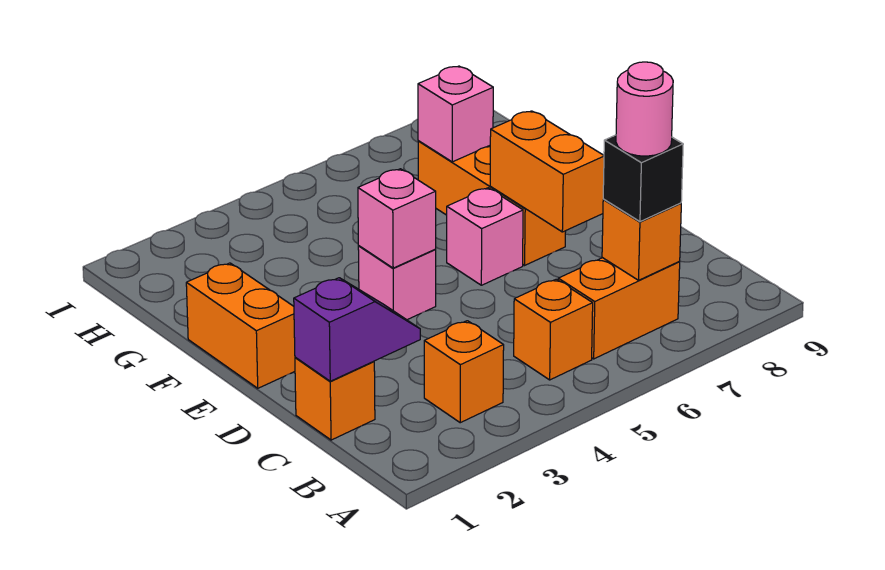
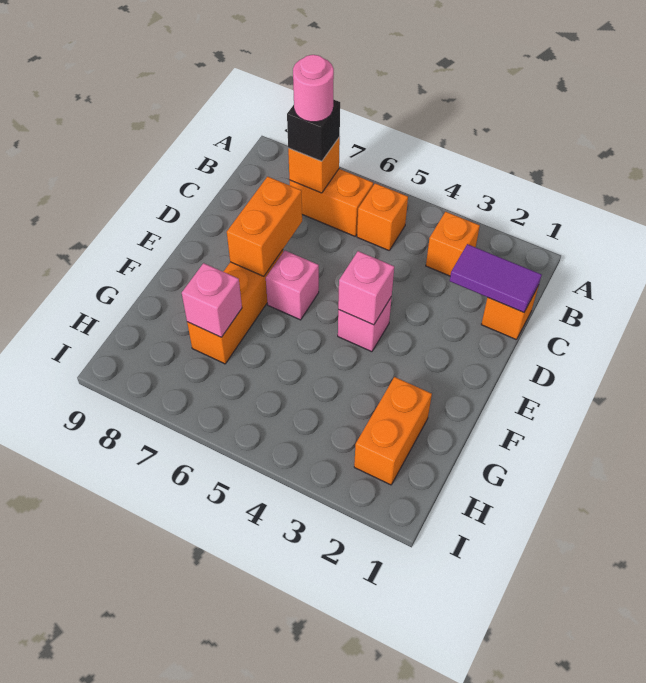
purple 1x2 slope [294,278,420,381] -> purple 1x2 tile [450,244,542,312]
orange 1x2 brick [186,263,295,388] -> orange 1x2 brick moved to [354,377,432,485]

